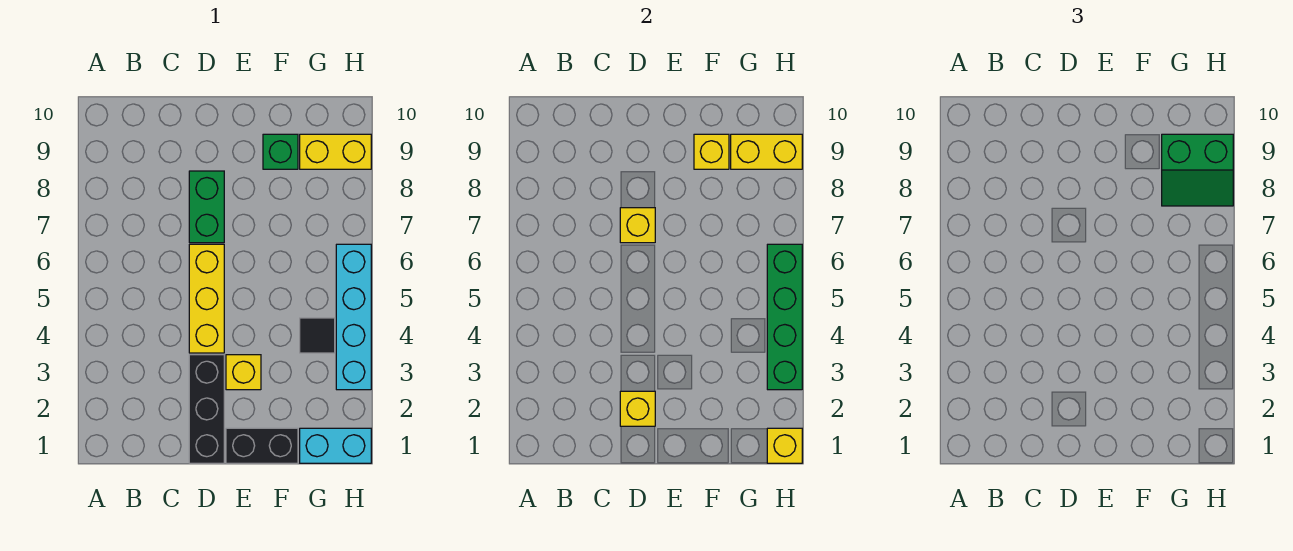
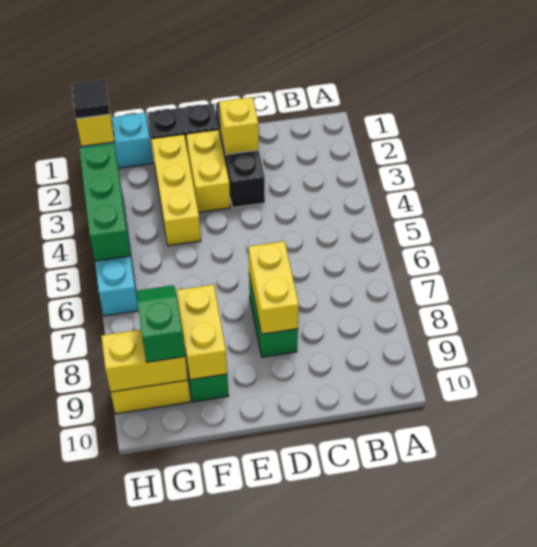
yellow 1x3 brick [189,244,224,353] -> yellow 1x3 brick moved to [152,134,201,246]
yellow 1x1 brick [620,208,655,243] -> yellow 1x2 brick [249,241,299,334]
yellow 1x1 brick [226,355,261,390] -> yellow 1x2 brick [186,130,231,212]
yellow 1x1 brick [694,134,729,169] -> yellow 1x2 brick [177,284,227,380]
black 1x1 tile [300,318,335,353] -> black 1x1 tile moved to [71,80,110,119]
green 2x2 slope [1162,134,1233,206] -> green 1x2 slope [136,285,185,362]
green 1x4 brick [767,244,802,390] -> green 1x3 brick [79,144,130,261]

